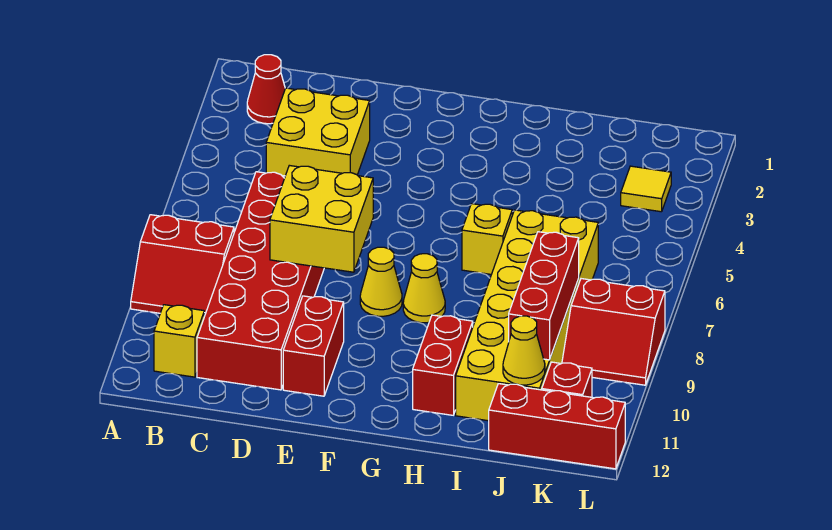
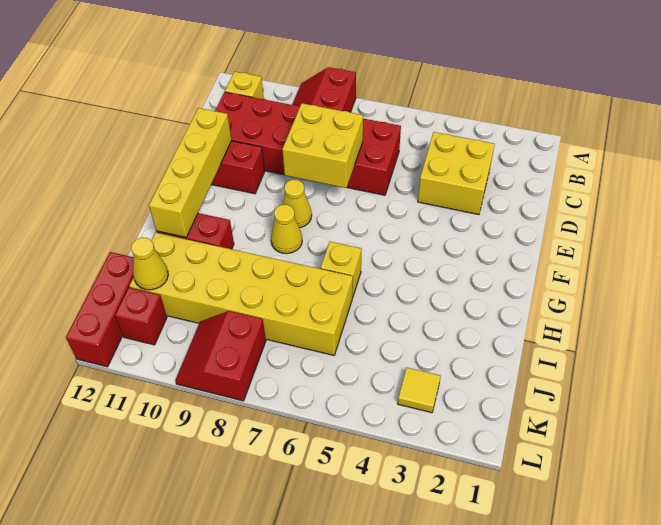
red 1x1 cone [247,55,285,124] -> none
none -> yellow 1x4 brick [149,108,232,237]
red 1x3 brick [509,232,579,360] -> none

